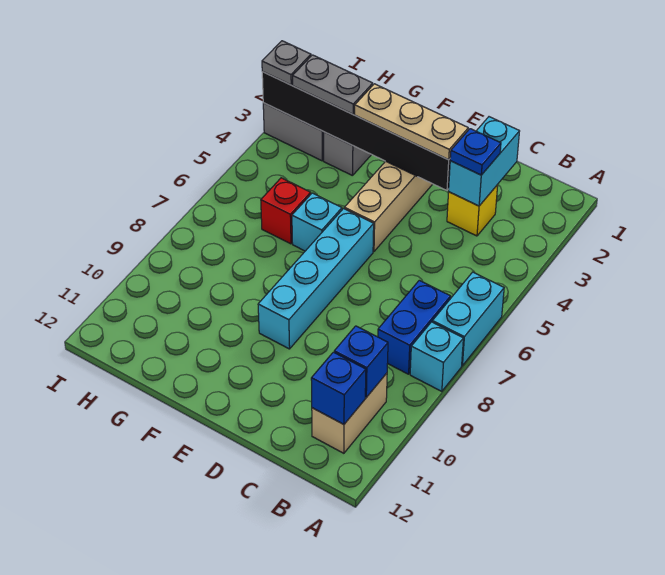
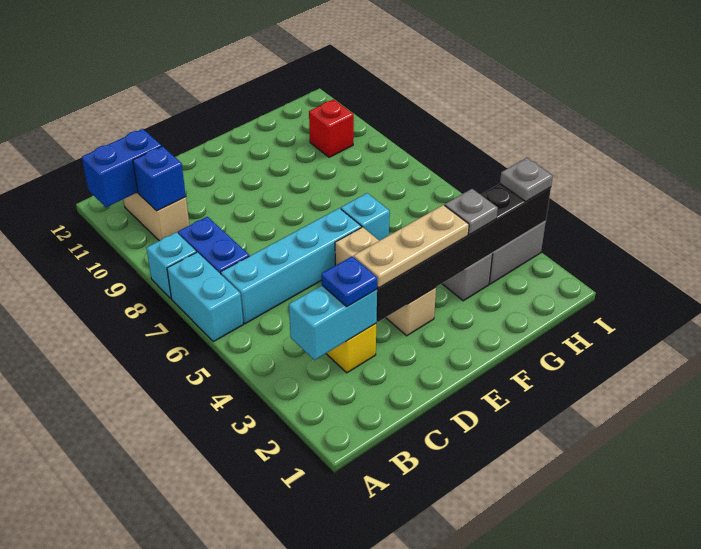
blue 1x1 brick [311,352,366,424] -> blue 1x2 brick [82,129,161,207]
cyan 1x2 brick [449,117,520,206] -> cyan 1x2 brick turned to [289,285,377,360]
cyan 1x4 brick [258,209,374,349] -> cyan 1x4 brick turned to [221,208,362,324]
grey 1x2 plate [293,55,373,114] -> grey 1x1 plate [445,189,498,234]
red 1x1 brick [261,178,311,244] -> red 1x1 brick moved to [309,99,354,157]

